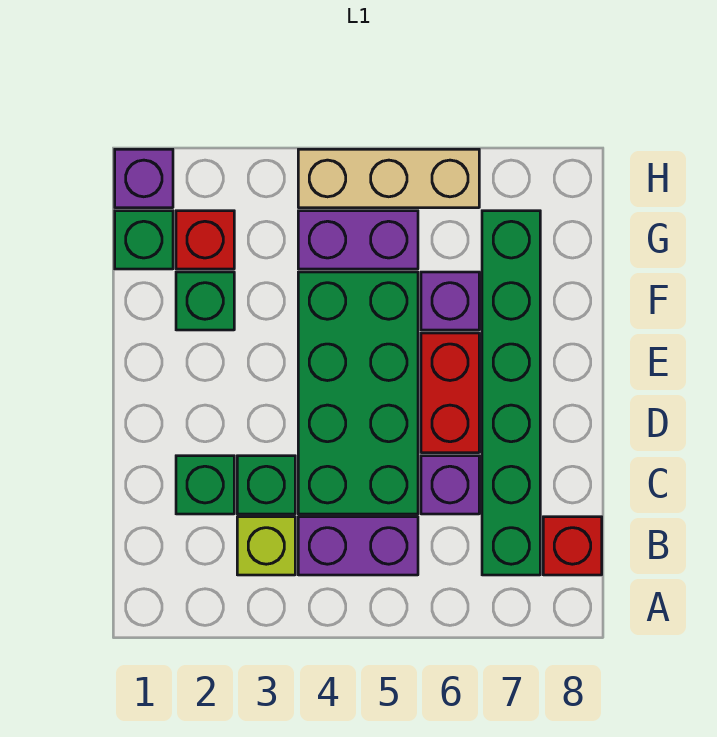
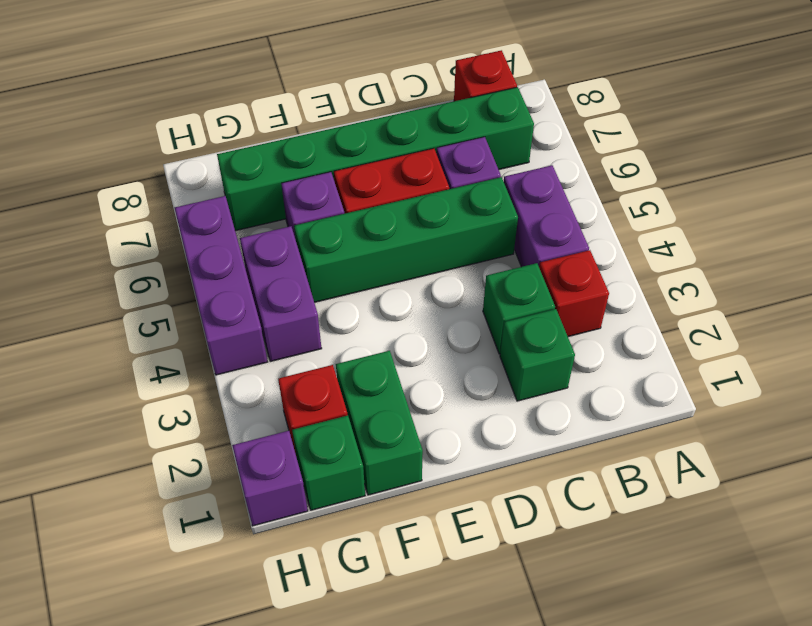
lime 1x1 brick [237,517,295,575] -> red 1x1 brick [539,250,609,337]
green 2x4 brick [298,272,418,514] -> green 1x4 brick [294,177,518,302]
green 1x1 brick [176,272,234,330] -> green 1x2 brick [336,351,423,495]
tan 1x3 brick [298,149,479,208] -> purple 1x3 brick [175,196,267,375]

